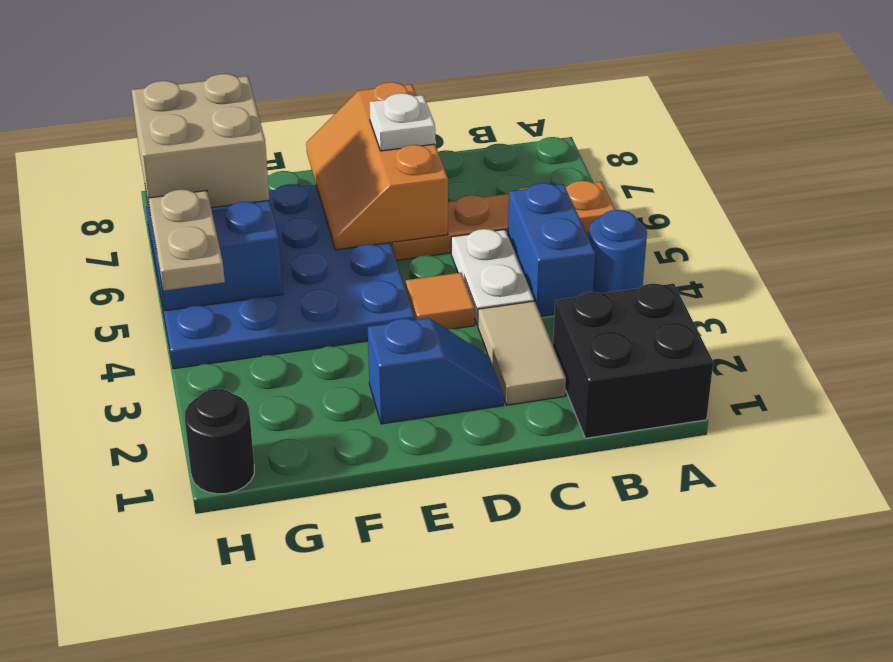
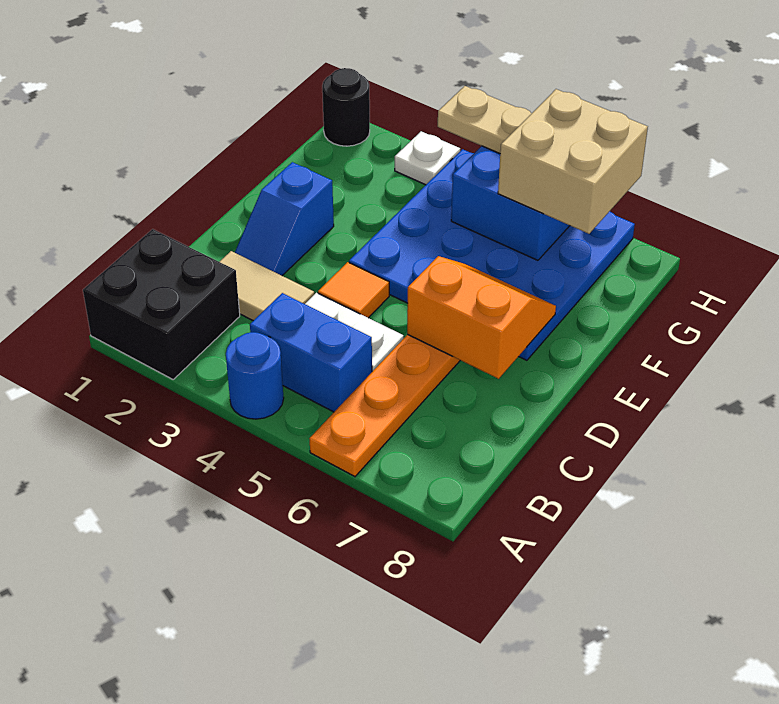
orange 2x3 slope [306,82,448,250] -> orange 2x2 slope [407,256,556,379]
white 1x1 plate [369,93,435,151] -> white 1x1 plate moved to [395,131,460,185]

